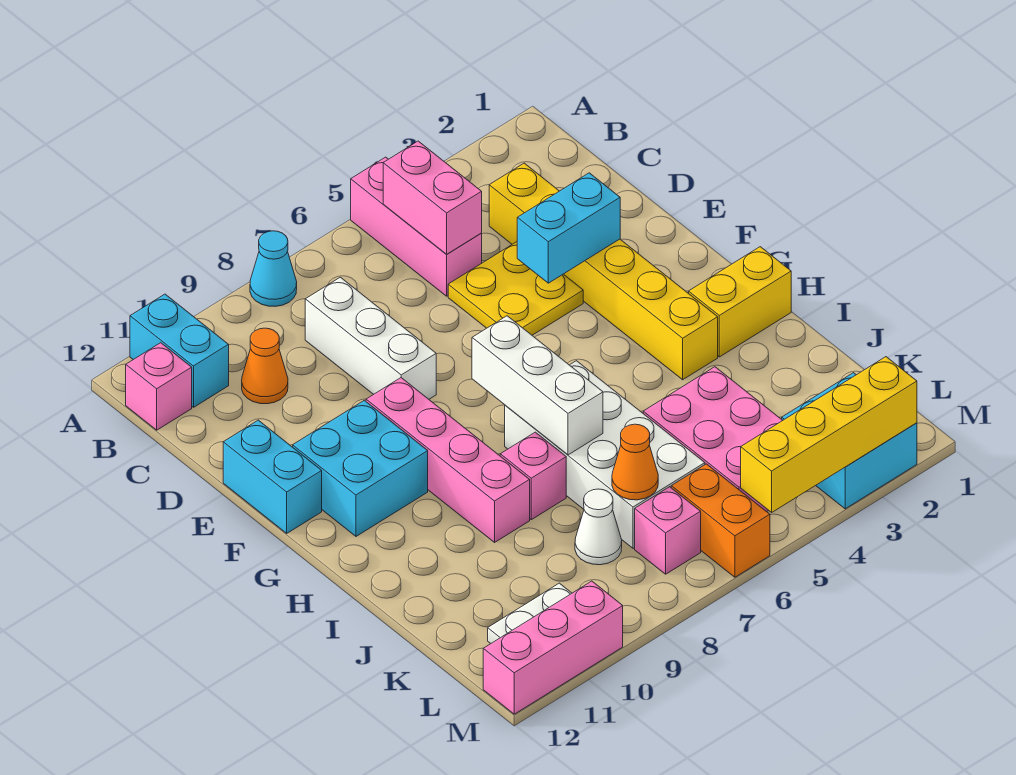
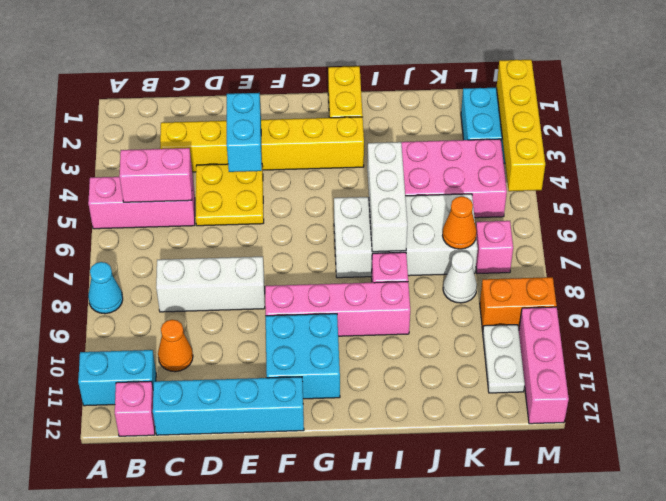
cyan 1x2 brick [223,420,322,533] -> cyan 1x4 brick [153,377,304,435]
white 1x3 brick [472,316,603,455] -> white 1x3 brick turned to [367,142,407,252]
orange 1x2 brick [671,464,770,577] -> orange 1x2 brick moved to [480,277,557,331]

